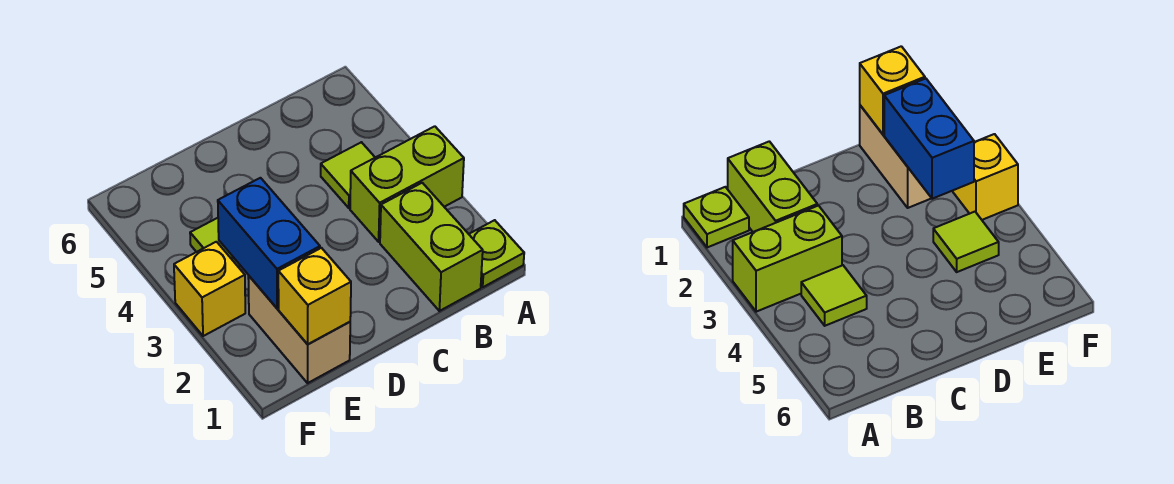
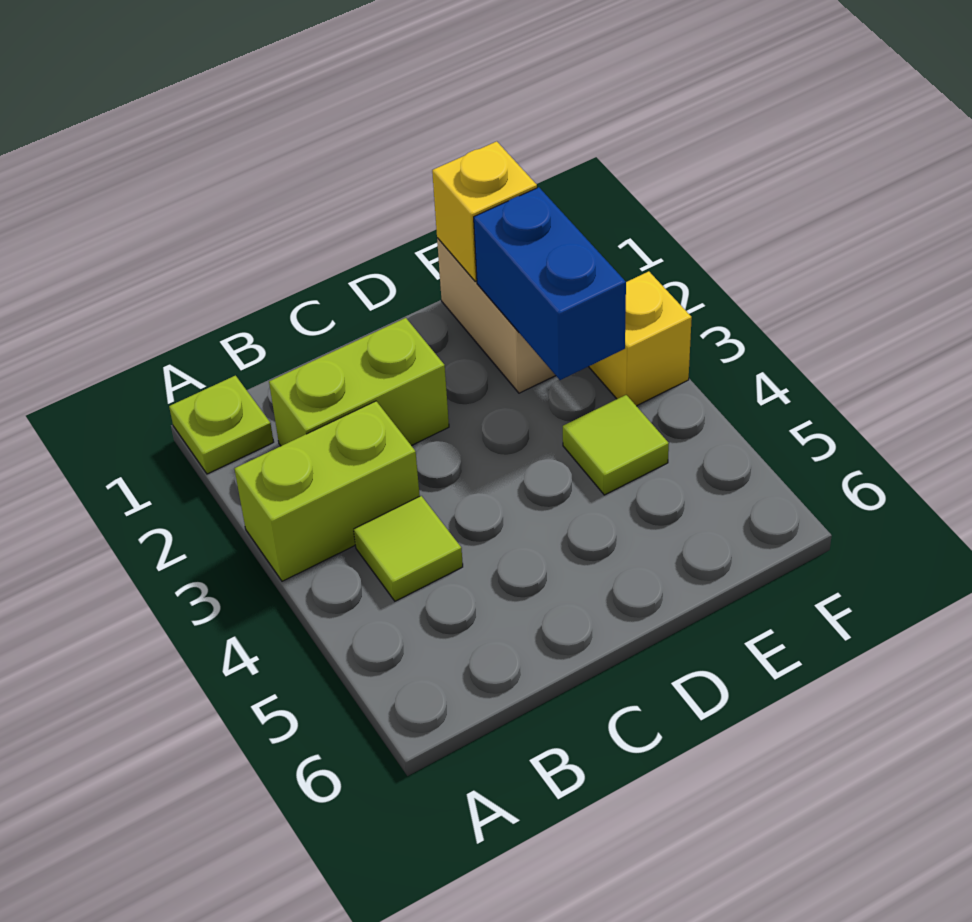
lime 1x2 brick [380,183,483,311] -> lime 1x2 brick turned to [269,318,449,446]

